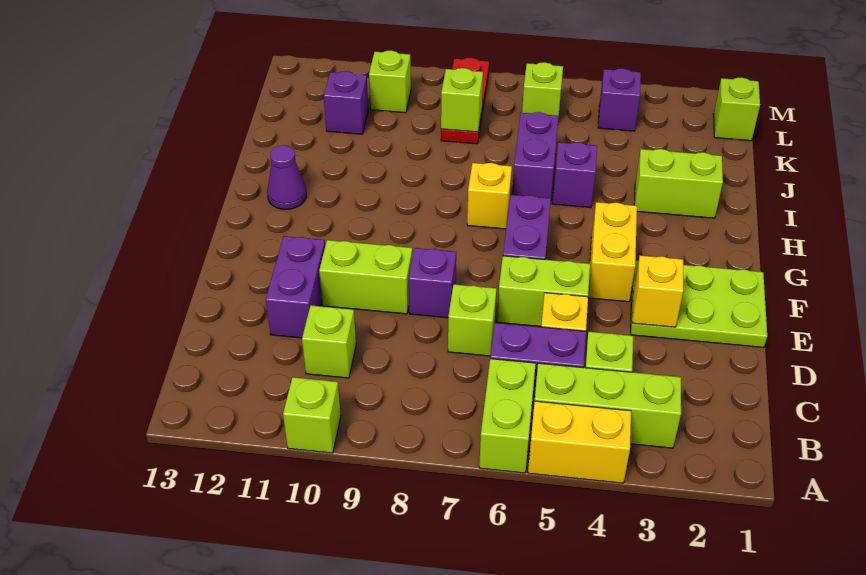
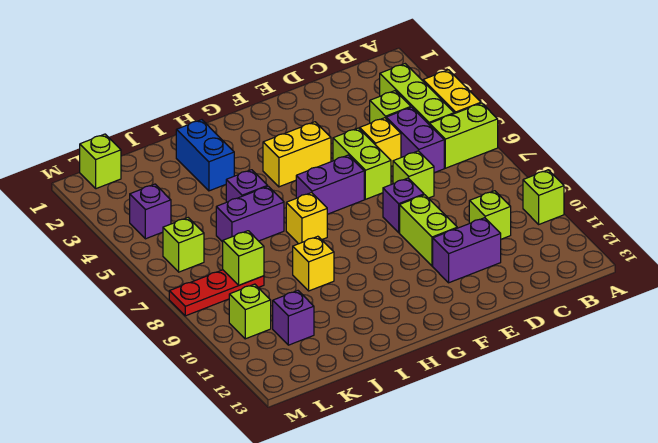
lime 2x3 plate [631,261,767,348] -> none
yellow 1x1 brick [633,255,683,327] -> yellow 1x1 brick moved to [293,236,334,291]
purple 1x1 cone [267,145,306,209] -> none
lime 1x2 brick [634,149,723,218] -> blue 1x2 brick [176,120,234,191]

